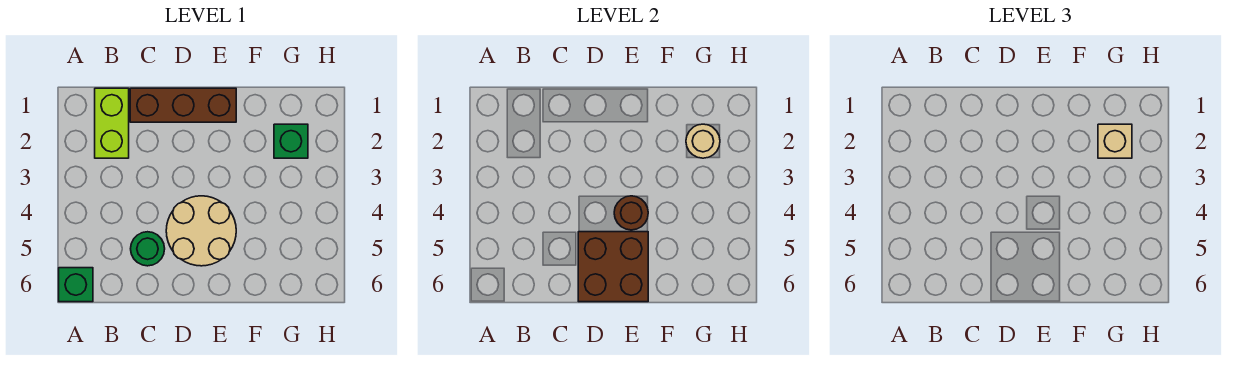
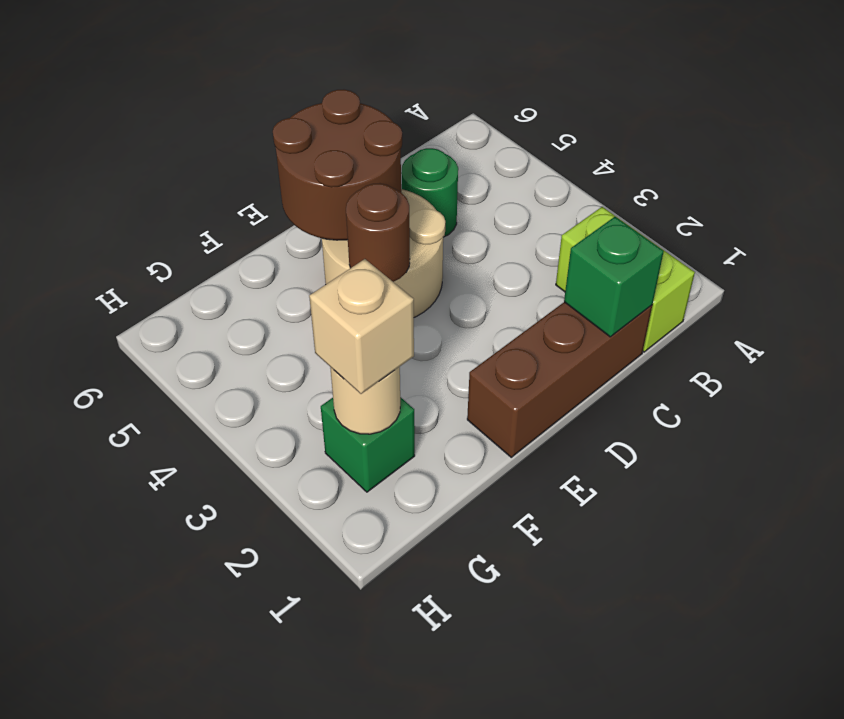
green 1x1 brick [59,268,93,302] -> green 1x1 brick moved to [564,217,664,337]
brown 2x2 brick [578,232,648,302] -> brown 2x2 round brick [273,90,402,240]

